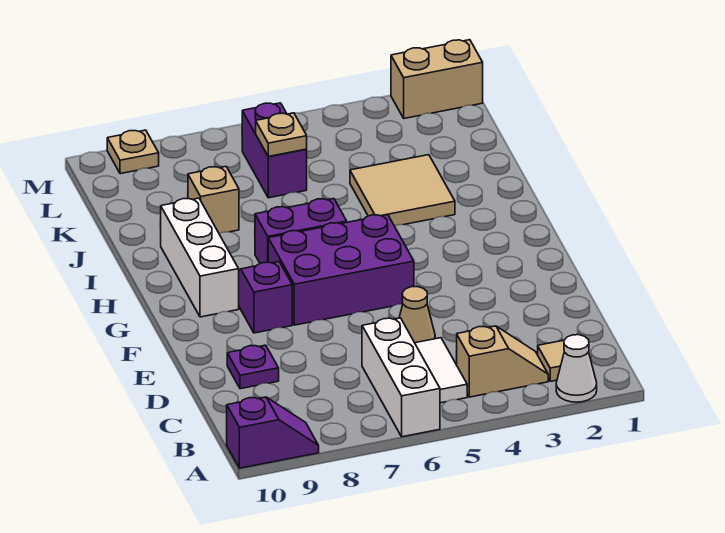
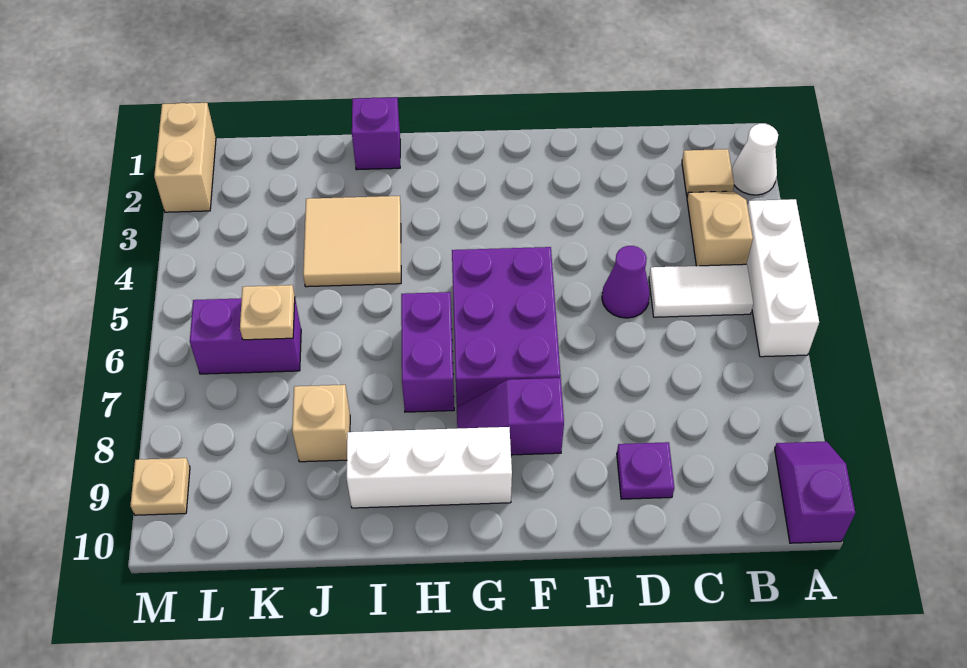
white 1x3 brick [362,318,440,437] -> white 1x3 brick turned to [747,199,819,357]
tan 1x1 cone [399,287,435,343] -> purple 1x1 cone [602,246,650,318]
none -> purple 1x1 brick [352,97,400,170]

